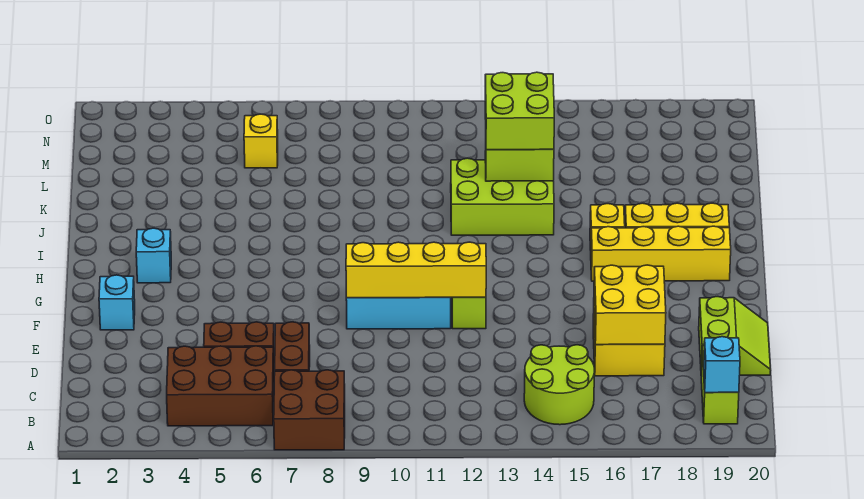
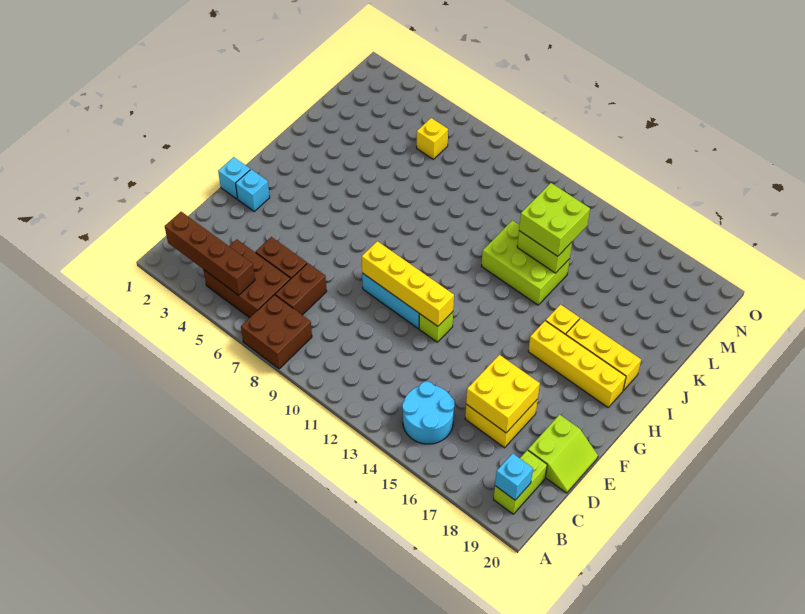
none -> brown 1x4 brick [165,212,255,295]
lime 2x2 round brick [524,345,595,425] -> cyan 2x2 round brick [402,382,455,444]
cyan 1x1 brick [136,228,171,283] -> cyan 1x1 brick moved to [218,157,250,199]

